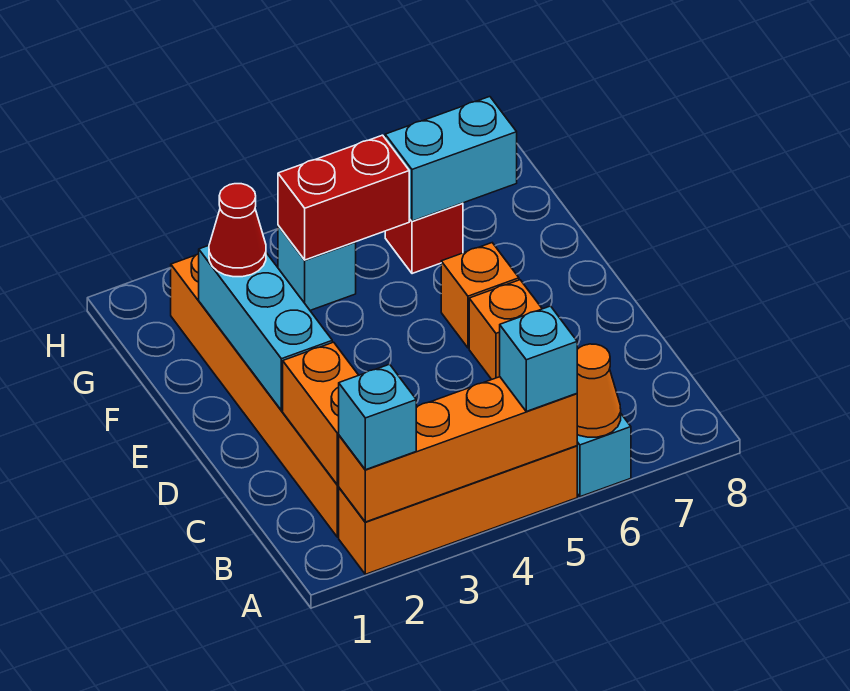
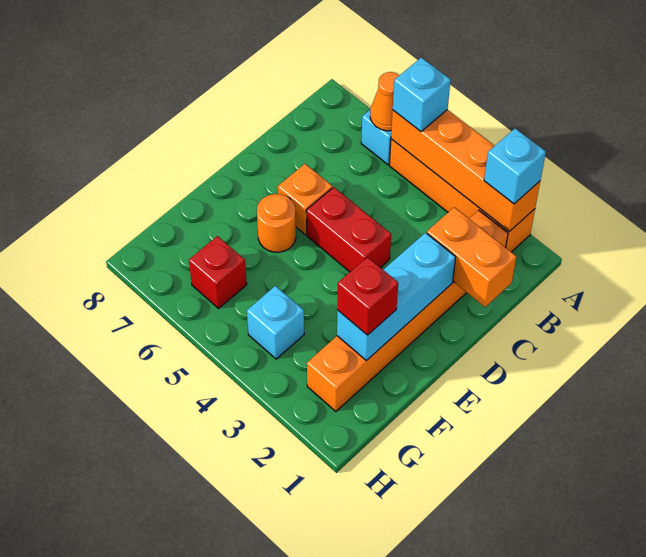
orange 1x2 brick [283,342,359,485] -> orange 1x2 brick turned to [427,207,516,307]
orange 1x1 brick [441,243,519,348] -> orange 1x1 round brick [257,194,296,252]
red 1x1 cone [209,184,266,277] -> red 1x1 brick [337,257,398,335]
red 1x2 brick [278,135,409,260] -> red 1x2 brick moved to [306,187,391,272]
cyan 1x2 brick [385,97,517,221] -> none

